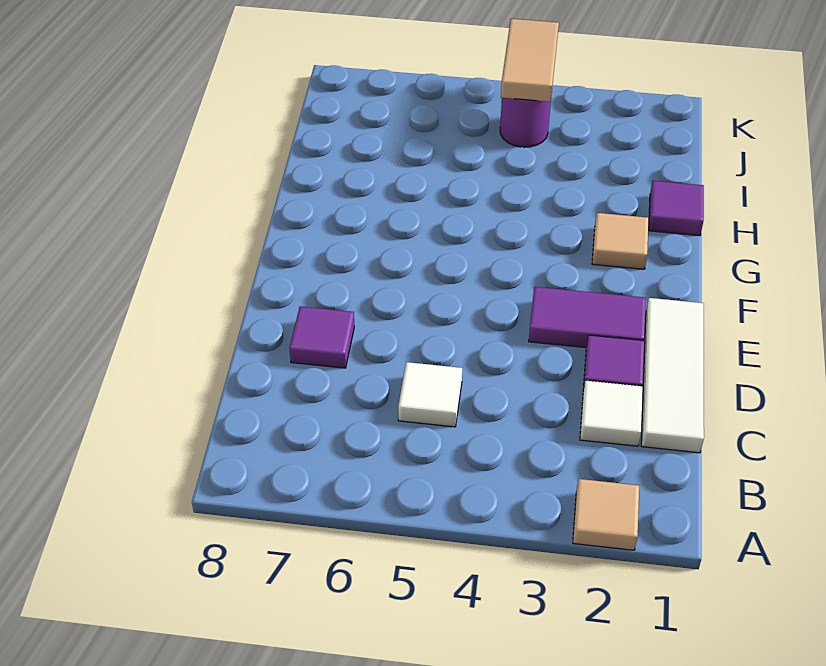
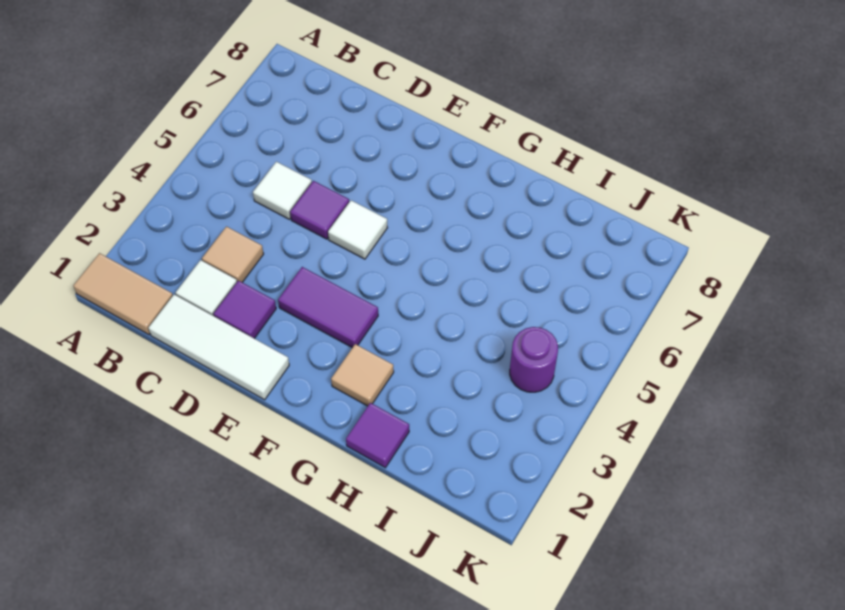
tan 1x1 tile [573,479,639,550] -> tan 1x1 tile moved to [202,227,264,282]
purple 1x1 tile [289,307,354,368] -> purple 1x1 tile moved to [290,181,349,239]
purple 1x2 tile [529,287,646,348] -> purple 1x2 tile turned to [278,267,378,348]
none -> white 1x1 tile [328,200,387,259]
tan 1x2 tile [501,19,559,102] -> tan 1x2 tile moved to [73,253,173,335]

